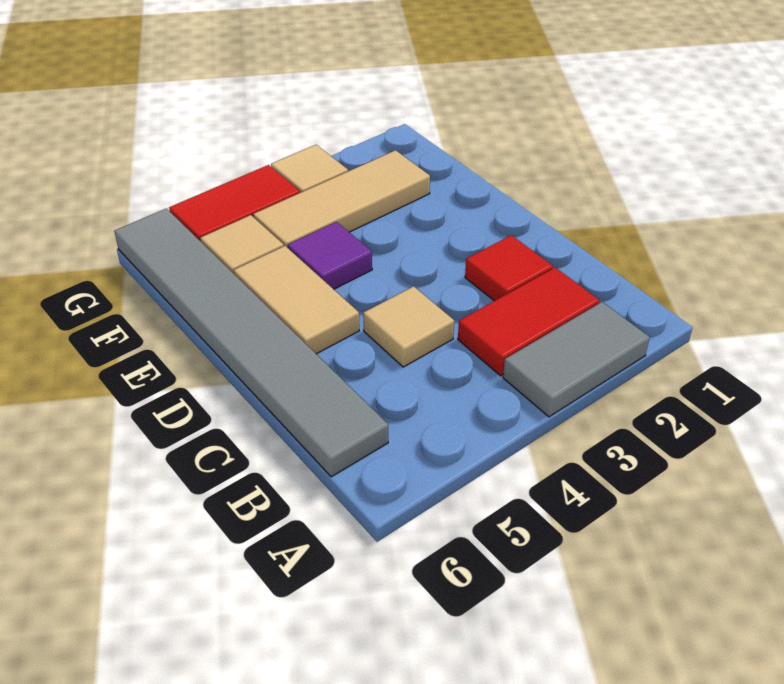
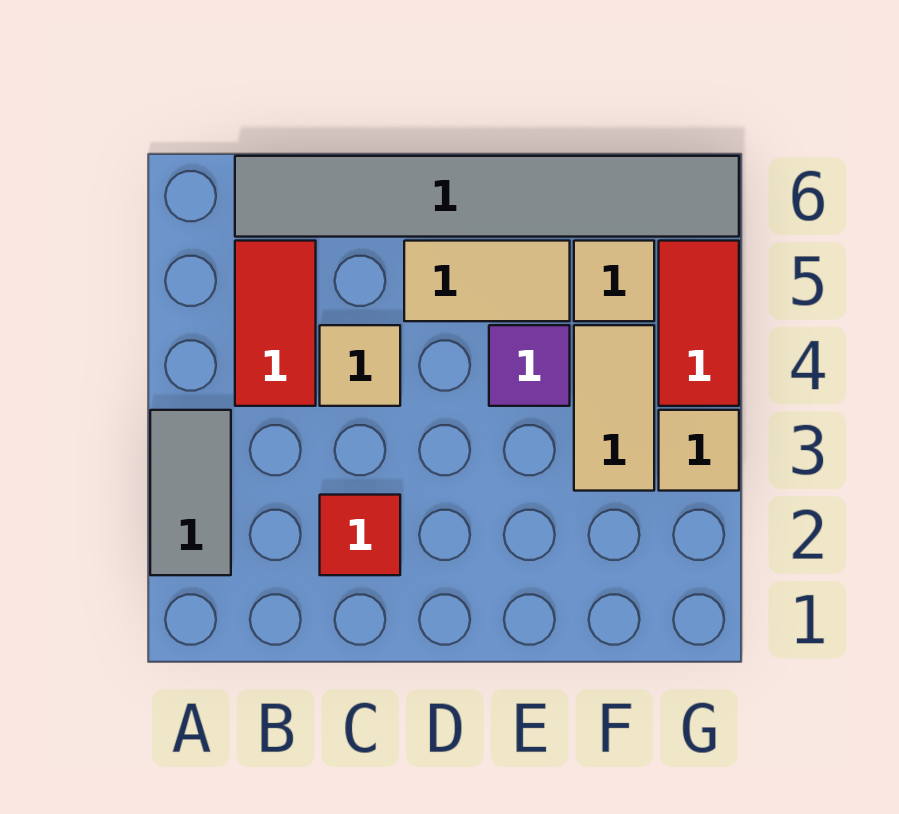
red 1x2 tile [458,268,600,376] -> red 1x2 tile moved to [235,241,316,406]
tan 1x3 tile [253,150,430,248] -> tan 1x2 tile [574,325,654,491]

